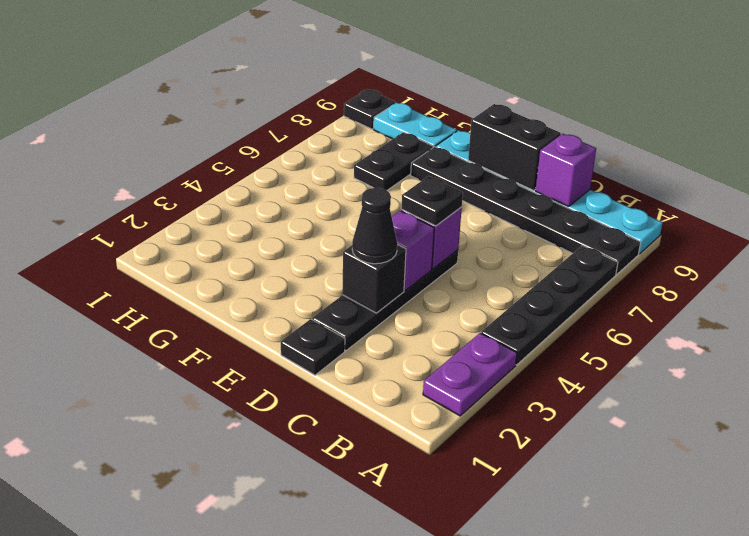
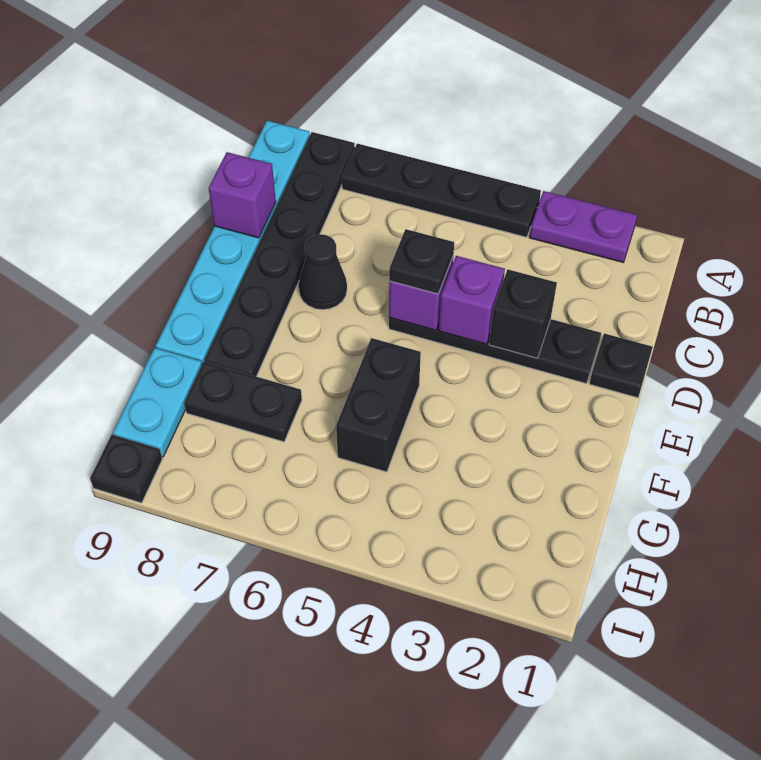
black 1x1 cone [352,188,397,264] -> black 1x1 cone moved to [299,234,347,310]
black 1x2 brick [468,104,561,191] -> black 1x2 brick moved to [336,338,421,472]

